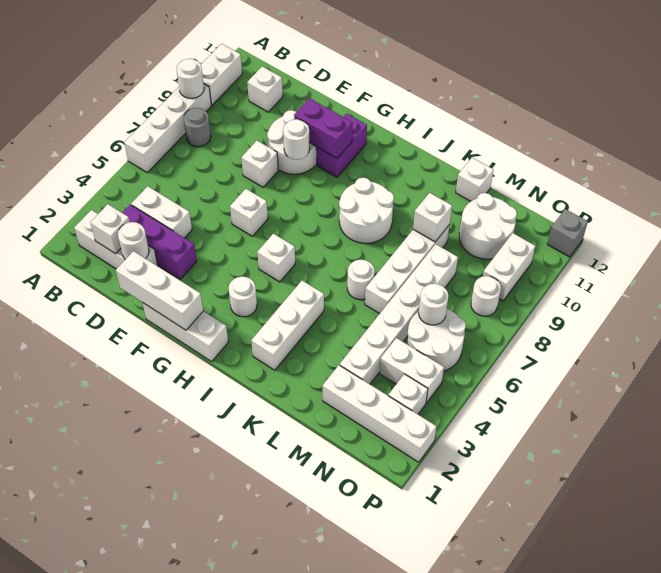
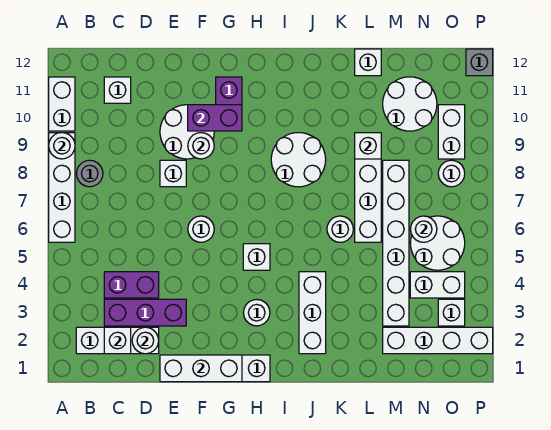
white 1x2 brick [131,186,192,238] -> purple 1x2 brick [104,272,159,298]
white 1x1 brick [230,189,268,236] -> white 1x1 round brick [188,216,214,242]

